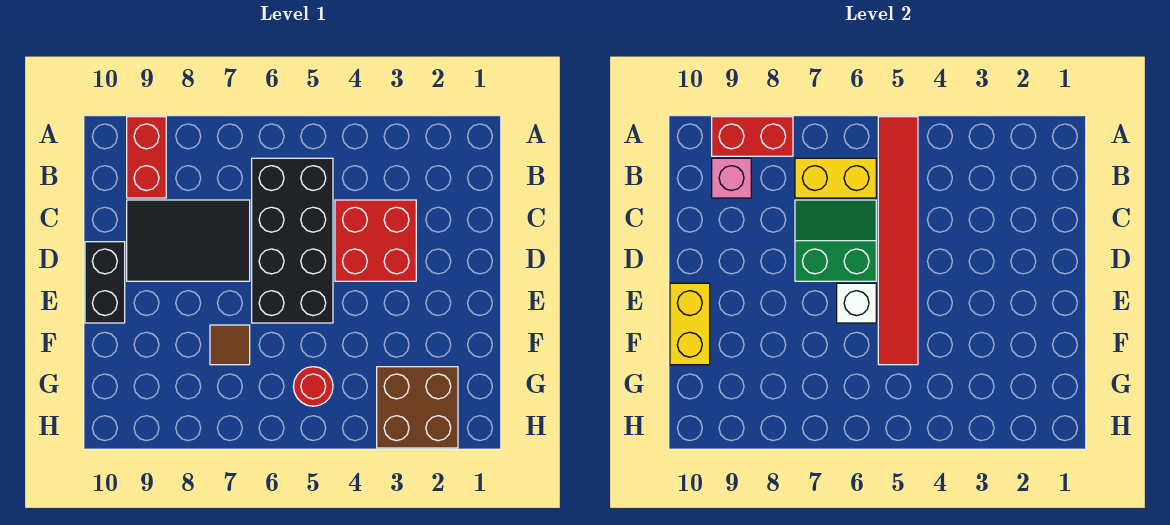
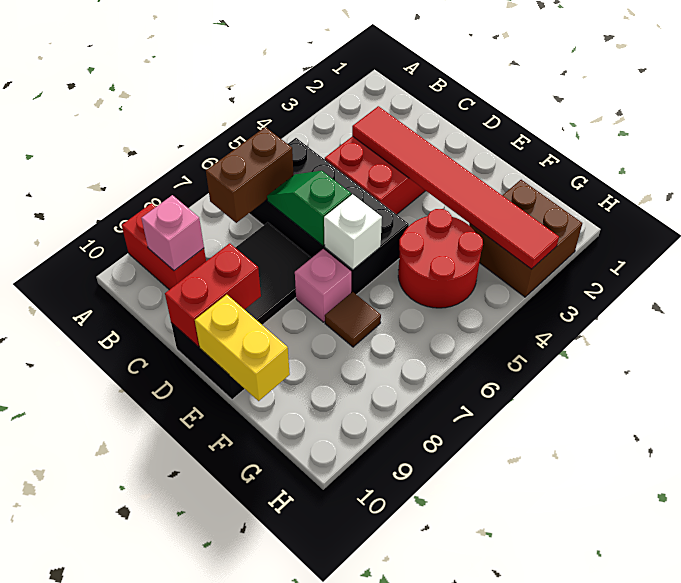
red 1x6 tile [878,117,918,365] -> red 1x6 tile moved to [352,106,559,269]
red 1x2 brick [712,117,793,156] -> red 1x2 brick moved to [165,243,261,347]
yellow 1x2 brick [795,158,876,198] -> brown 1x2 brick [206,127,294,223]
green 2x2 slope [795,200,876,281] -> green 1x2 slope [267,171,351,246]
none -> pink 1x1 brick [295,249,351,322]
red 1x1 round brick [293,367,333,406] -> red 2x2 round brick [398,209,483,308]

